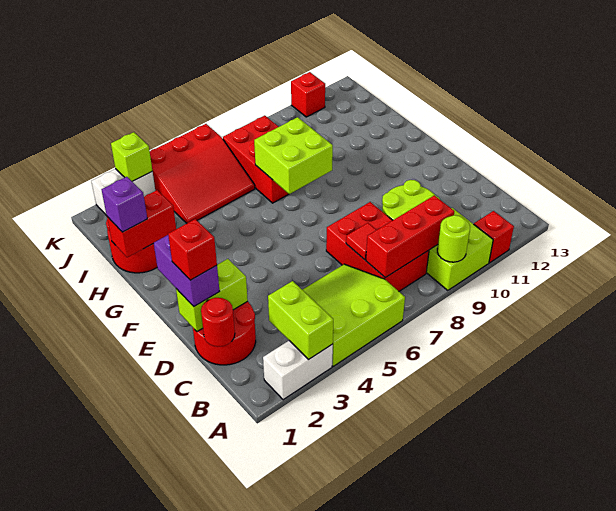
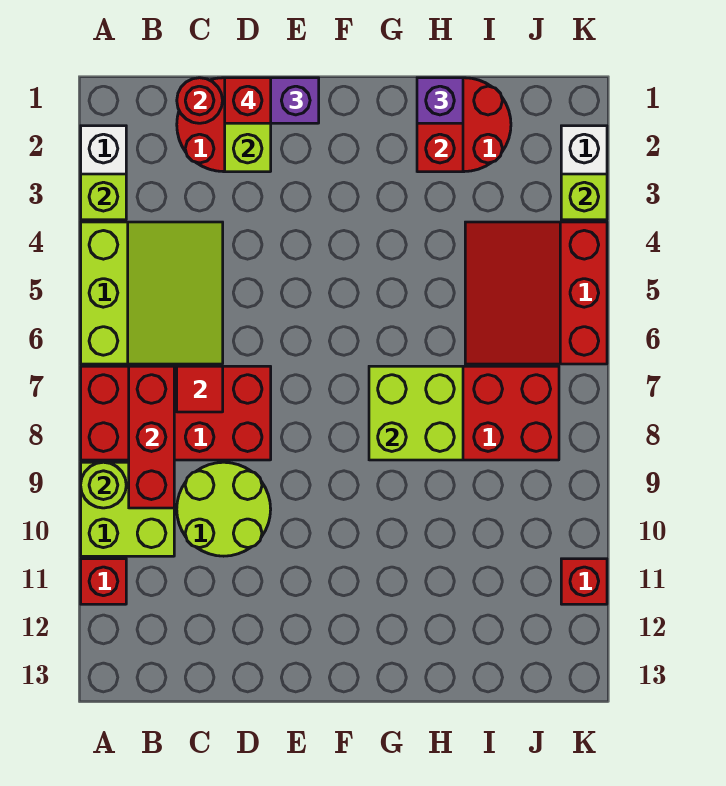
lime 1x2 brick [268,281,333,359] -> lime 1x1 brick [81,174,126,220]
red 2x3 brick [326,202,429,291] -> red 2x4 brick [81,366,271,460]

